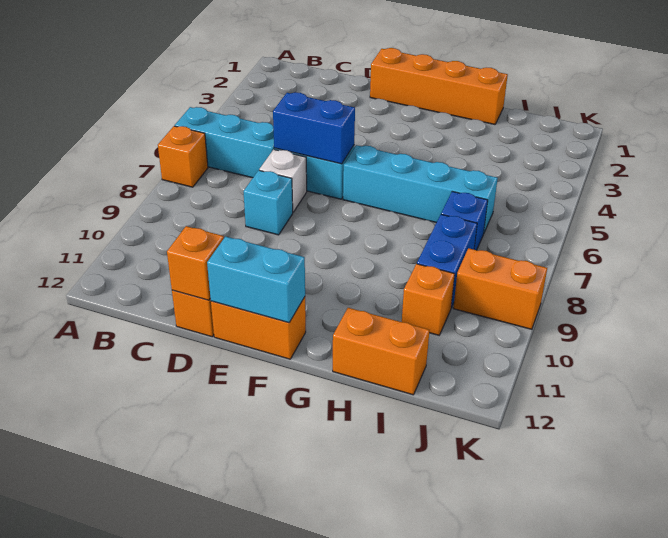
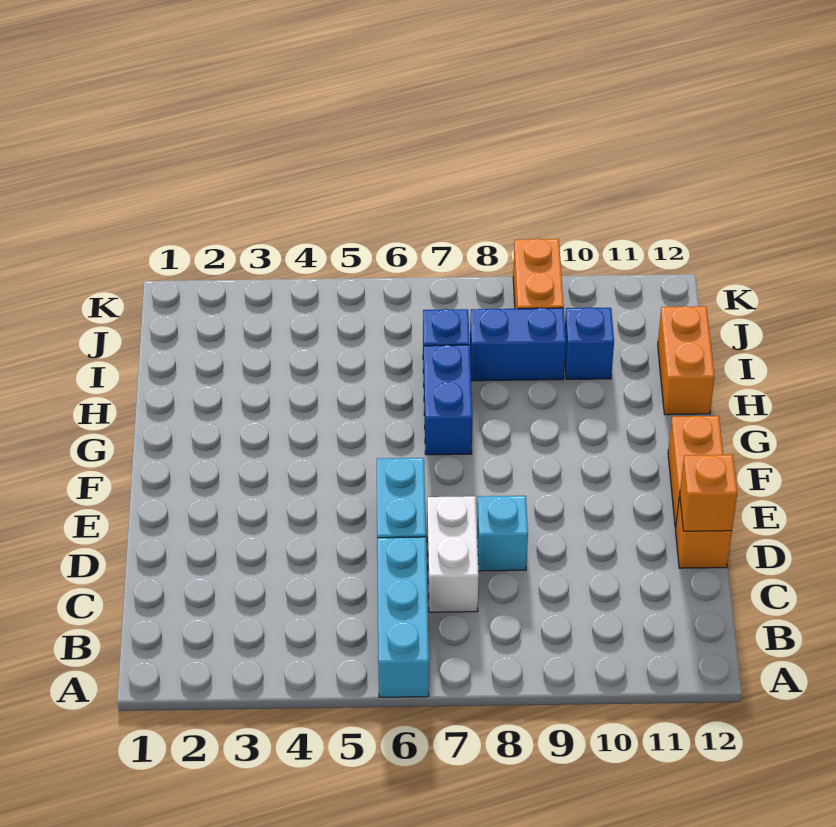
orange 1x1 brick [158,126,208,187] -> none
blue 1x2 brick [273,92,355,164] -> blue 1x2 brick moved to [424,345,472,455]
white 1x1 brick [259,150,307,212] -> white 1x2 brick [427,496,479,612]
orange 1x4 brick [370,48,508,124] -> none
cyan 1x2 brick [207,236,305,323] -> none
cyan 1x4 brick [343,145,498,232] -> none
orange 1x1 brick [402,264,455,335] -> blue 1x1 brick [565,307,614,379]

